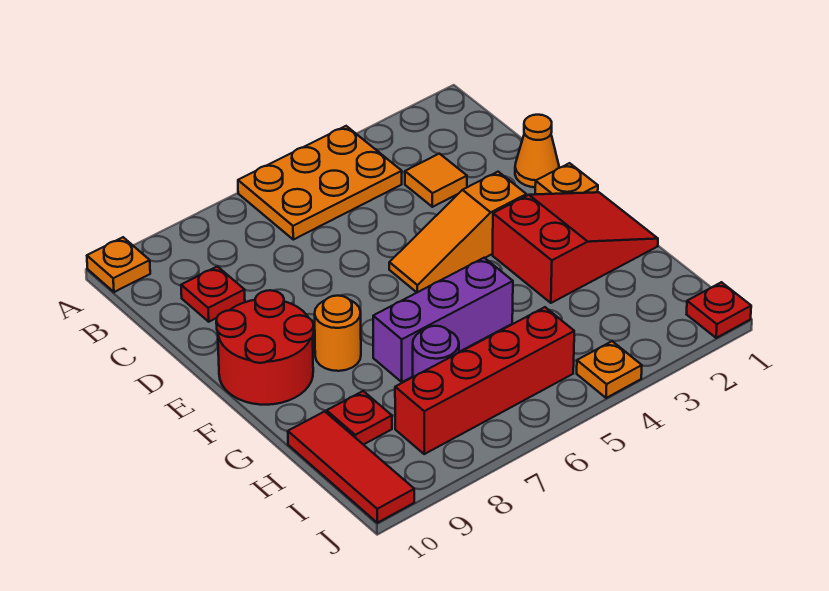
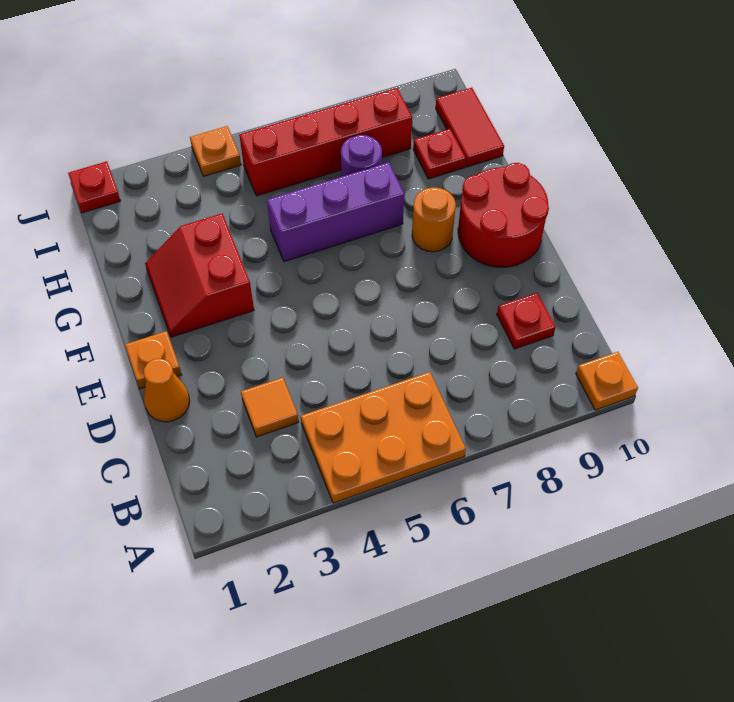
orange 1x3 slope [389,172,526,292] -> none
red 2x3 slope [492,192,658,303] -> red 2x2 slope [145,214,254,337]
red 1x3 tile [288,411,414,523] -> red 1x2 tile [436,88,504,167]

